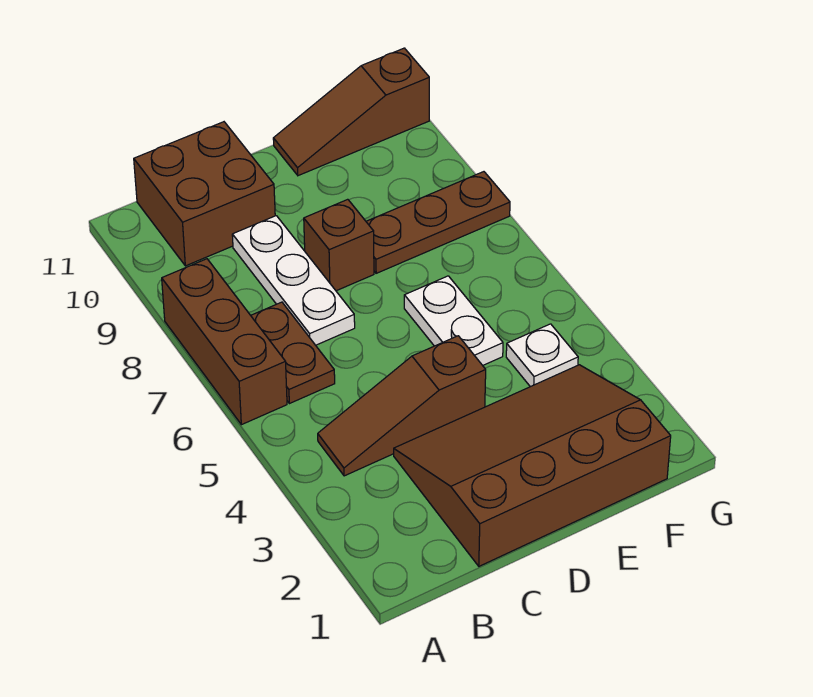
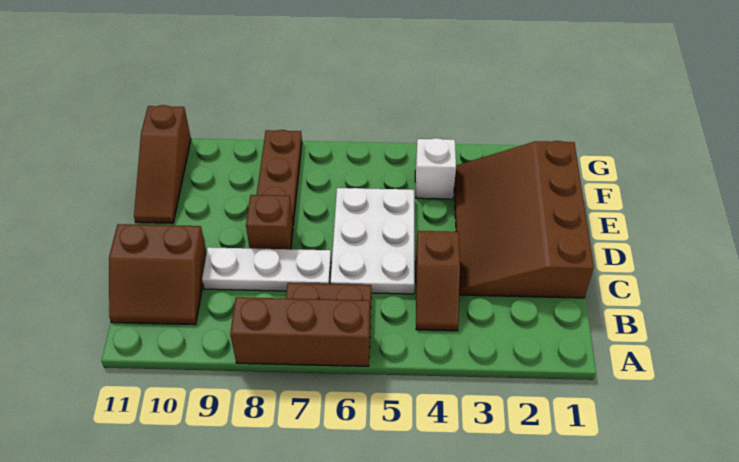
brown 1x3 slope [318,336,486,476] -> brown 1x2 slope [416,231,460,331]
brown 2x2 brick [134,122,275,266] -> brown 2x2 slope [109,224,207,325]
white 1x2 plate [404,276,503,365] -> white 2x3 plate [330,188,414,294]
white 1x1 plate [506,324,578,387] -> white 1x1 brick [415,138,456,199]

